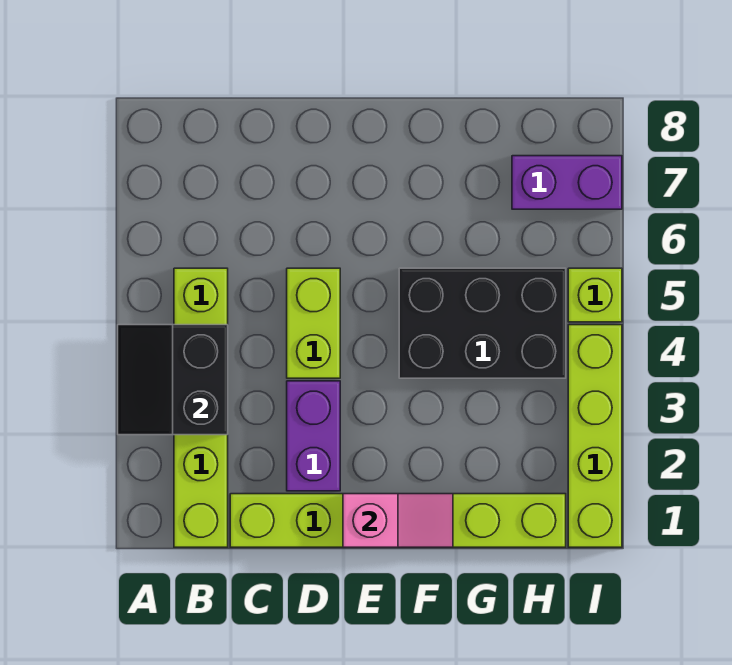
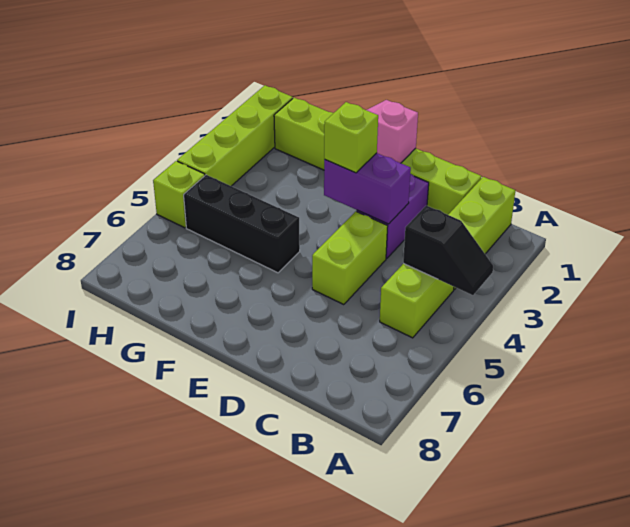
black 2x2 slope [118,325,228,435] -> black 1x2 slope [403,206,493,295]
none -> lime 1x1 brick [324,102,378,173]
black 2x3 brick [399,268,566,378] -> black 1x3 brick [184,175,300,273]
purple 1x2 brick [512,156,622,209] -> purple 1x2 brick moved to [324,153,411,224]

